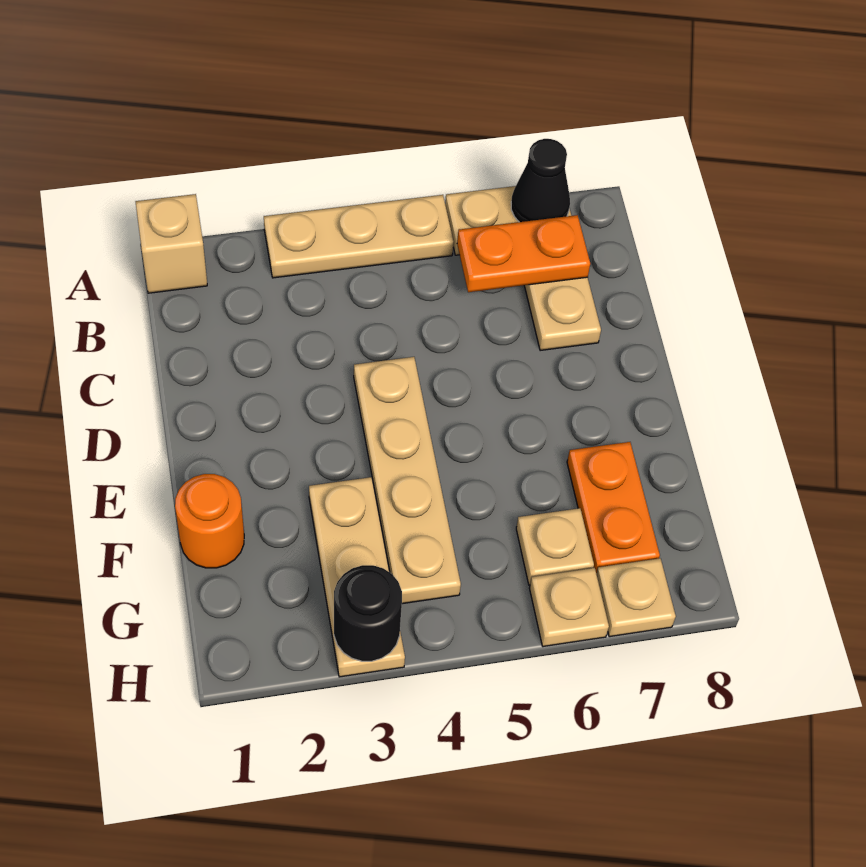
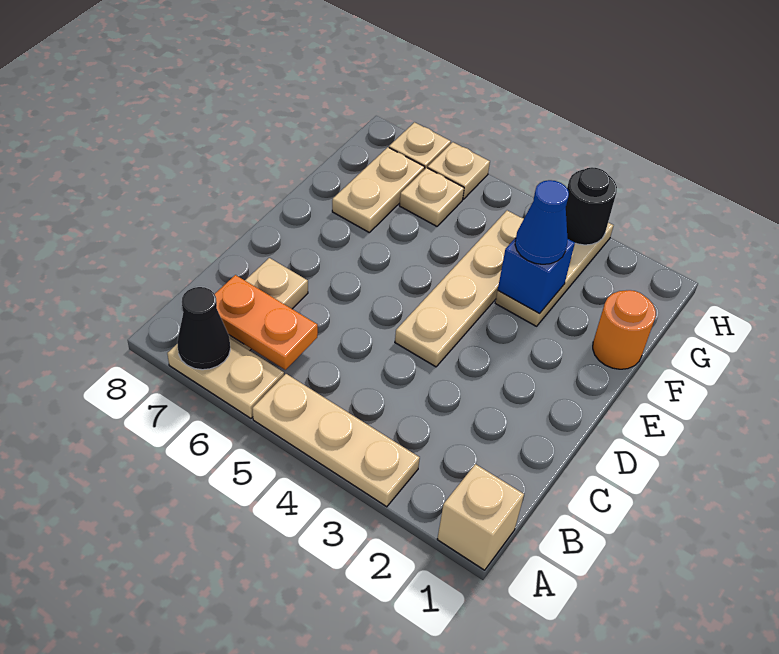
none -> blue 1x1 brick [498,238,575,313]
none -> blue 1x1 cone [515,180,569,264]
orange 1x2 plate [567,442,660,573] -> tan 1x2 plate [332,147,425,232]

